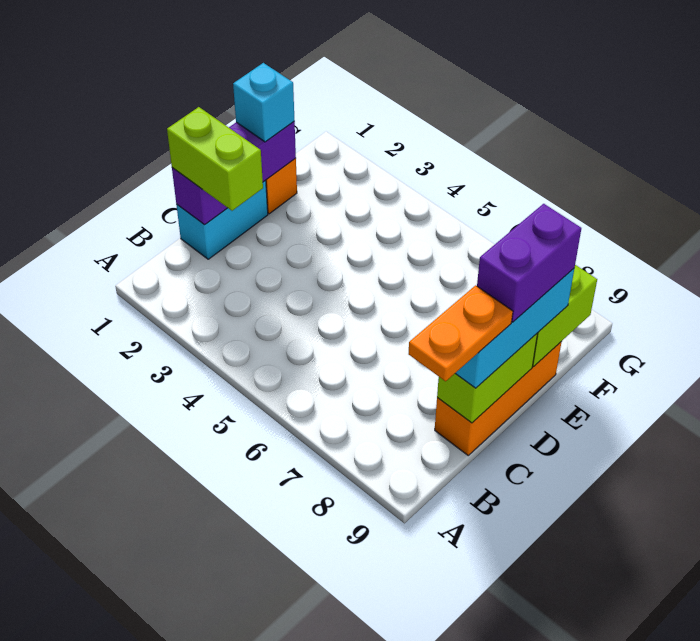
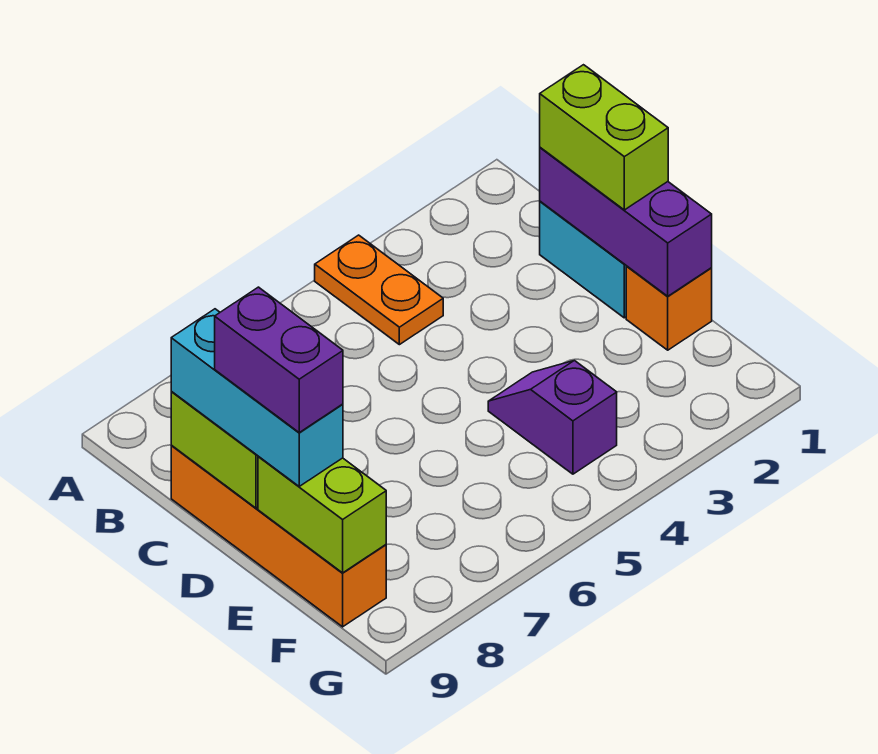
orange 1x2 plate [409,285,513,381] -> orange 1x2 plate moved to [315,235,443,345]
lime 1x2 brick [167,107,263,211] -> lime 1x2 brick turned to [540,65,668,210]
orange 1x3 brick [435,342,561,455] -> orange 1x4 brick [171,445,386,627]
cyan 1x1 brick [233,63,295,142] -> none
none -> purple 1x2 slope [488,360,617,474]

